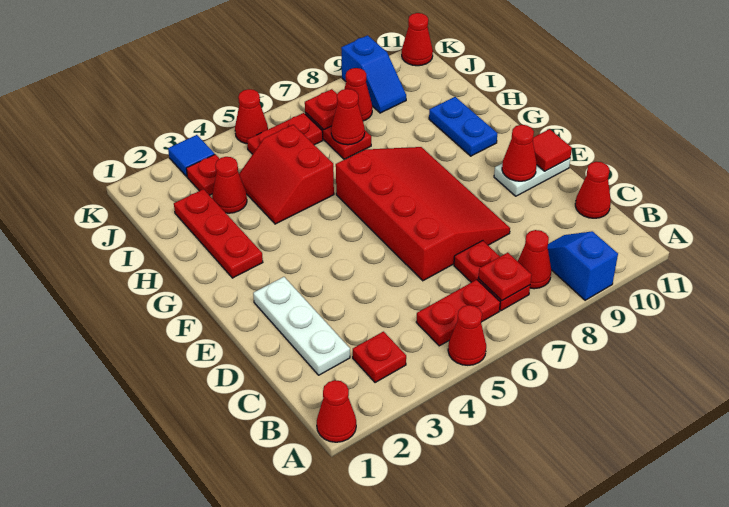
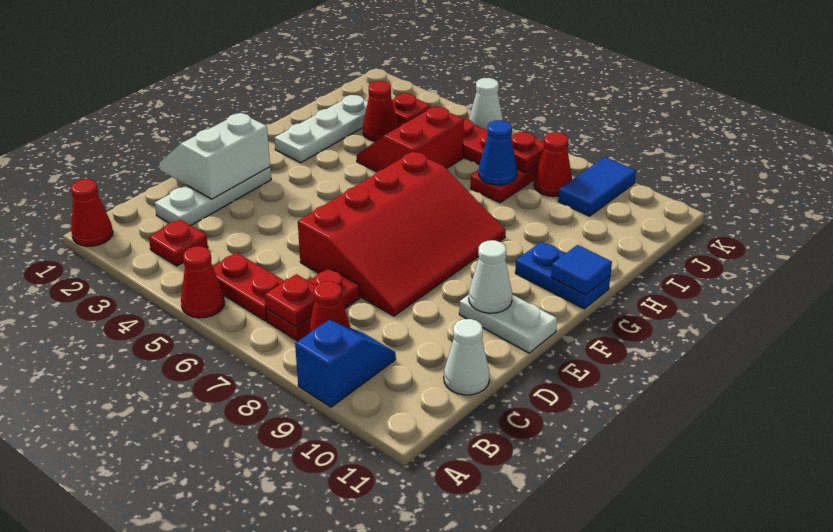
red 1x1 cone [575,162,611,218] -> white 1x1 cone [444,319,490,395]
none -> white 2x2 slope [159,113,270,199]
red 1x1 cone [502,125,537,181] -> white 1x1 cone [468,240,512,313]
red 1x1 tile [533,129,572,171] -> none
red 1x3 plate [174,189,263,278] -> white 1x3 plate [275,95,368,163]
blue 1x2 plate [429,97,497,156] -> blue 1x2 plate turned to [515,242,610,309]
red 1x1 cone [331,89,365,145] -> blue 1x1 cone [479,120,517,185]
blue 1x2 slope [341,35,406,113] -> blue 1x2 tile [558,157,636,216]
blue 1x1 tile [168,135,215,177] -> blue 1x1 tile moved to [551,245,612,295]
red 1x1 cone [235,89,268,144] -> white 1x1 cone [469,78,503,130]
red 1x1 cone [402,13,433,66] -> none

